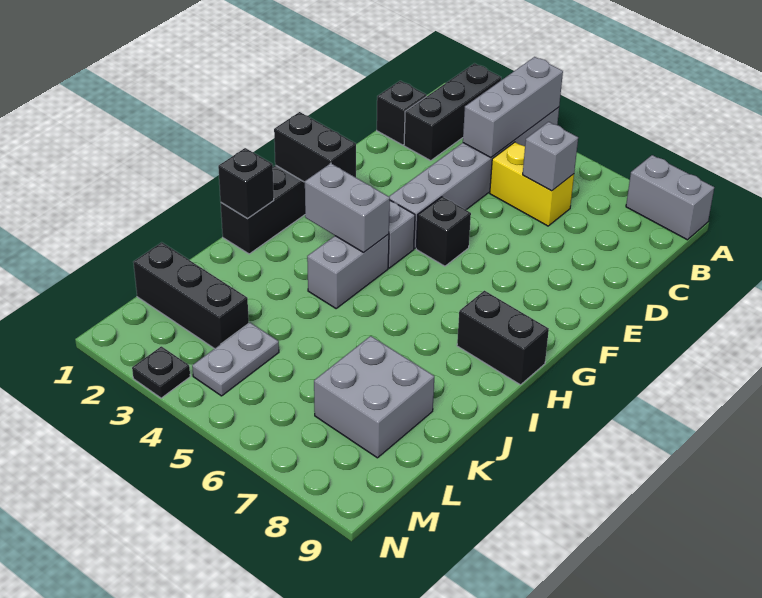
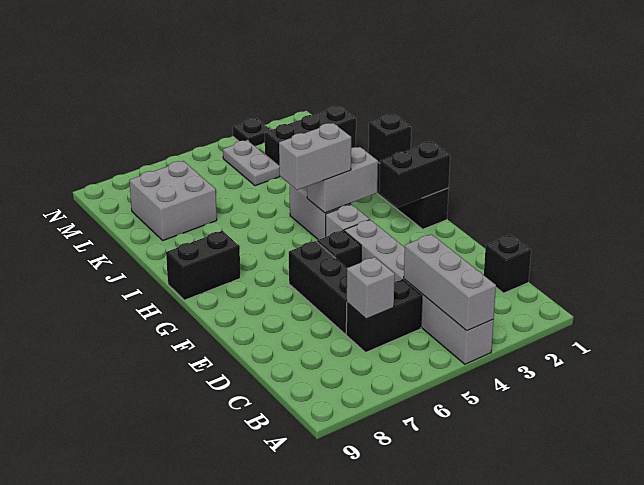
black 1x3 brick [404,63,501,161] -> black 1x3 brick moved to [289,241,347,334]
grey 1x2 brick [626,155,714,240] -> grey 1x2 brick moved to [279,123,351,190]
yellow 1x2 brick [490,142,574,226] -> black 1x2 brick [346,280,422,352]

